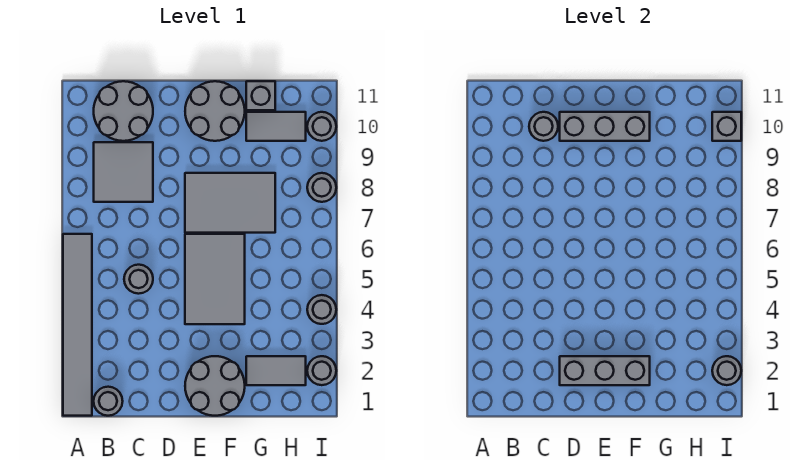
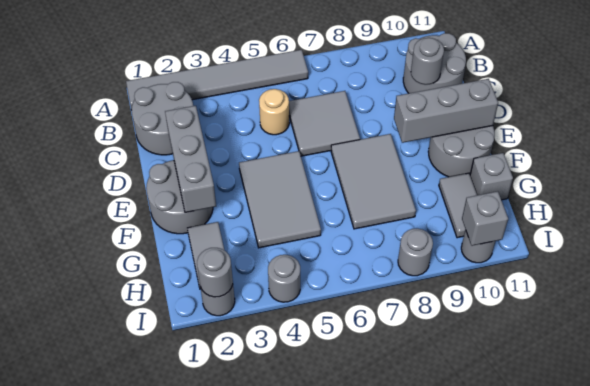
grey 1x1 round brick [94,387,123,416] -> grey 2x2 round brick [132,82,193,155]
grey 2x2 tile [94,142,153,202] -> grey 2x2 tile moved to [289,91,360,156]
grey 1x1 round brick [124,265,153,294] -> tan 1x1 round brick [259,89,289,135]
grey 1x3 brick [560,112,650,141] -> grey 1x3 brick turned to [394,79,498,143]
grey 2x3 tile [185,234,245,324] -> grey 2x3 tile turned to [239,151,321,248]

